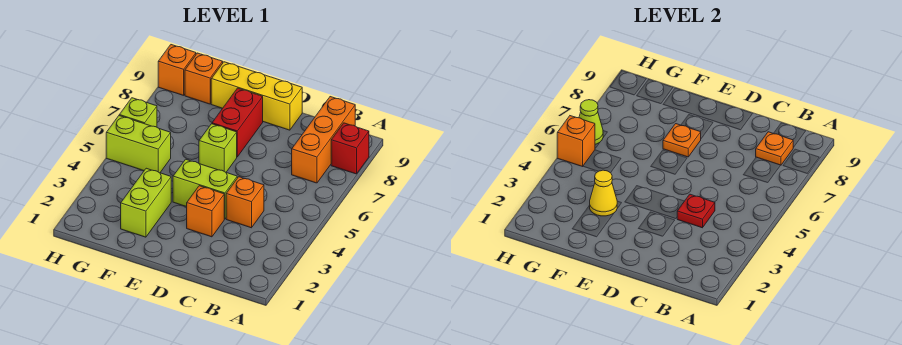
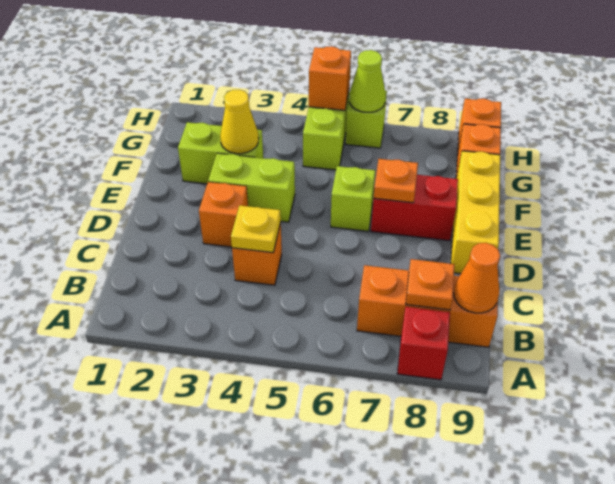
none -> orange 1x1 cone [454,243,500,313]
red 1x1 plate [677,194,715,228] -> yellow 1x1 plate [231,206,281,253]
lime 1x2 brick [173,159,237,219] -> lime 1x2 brick turned to [208,153,295,222]

